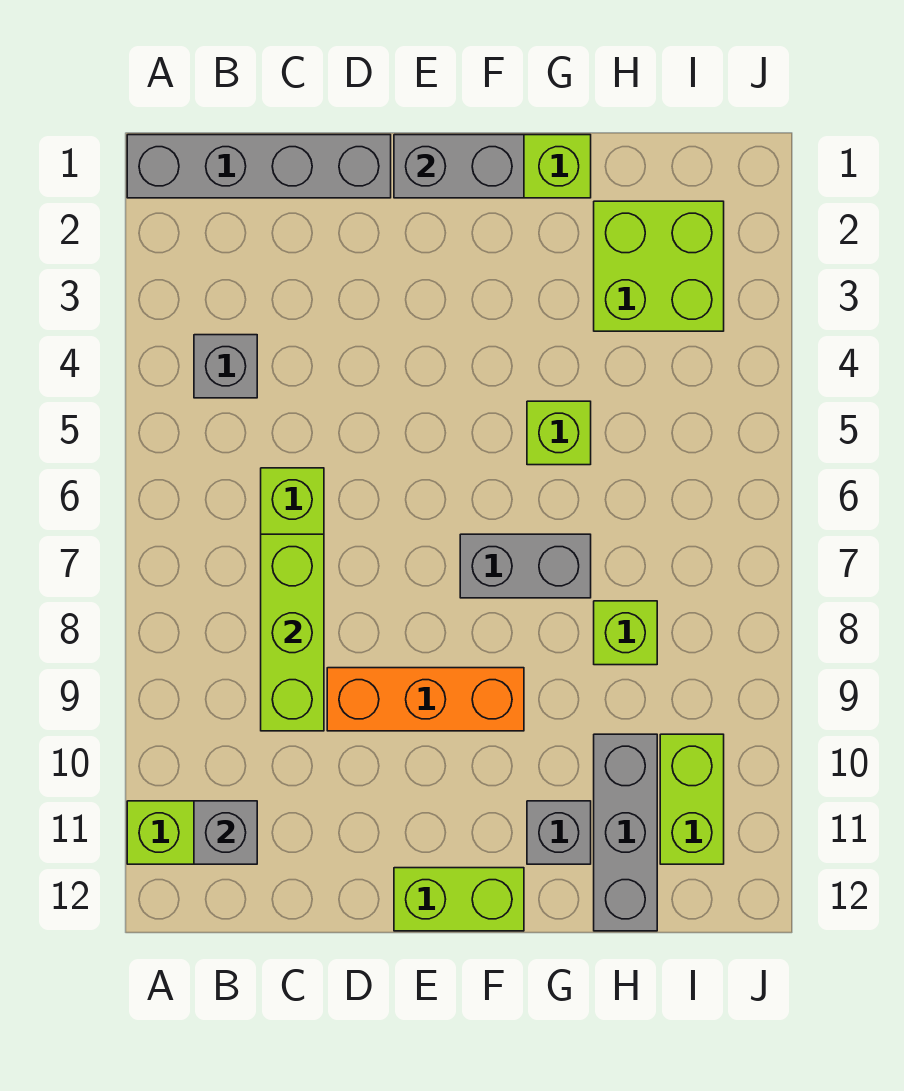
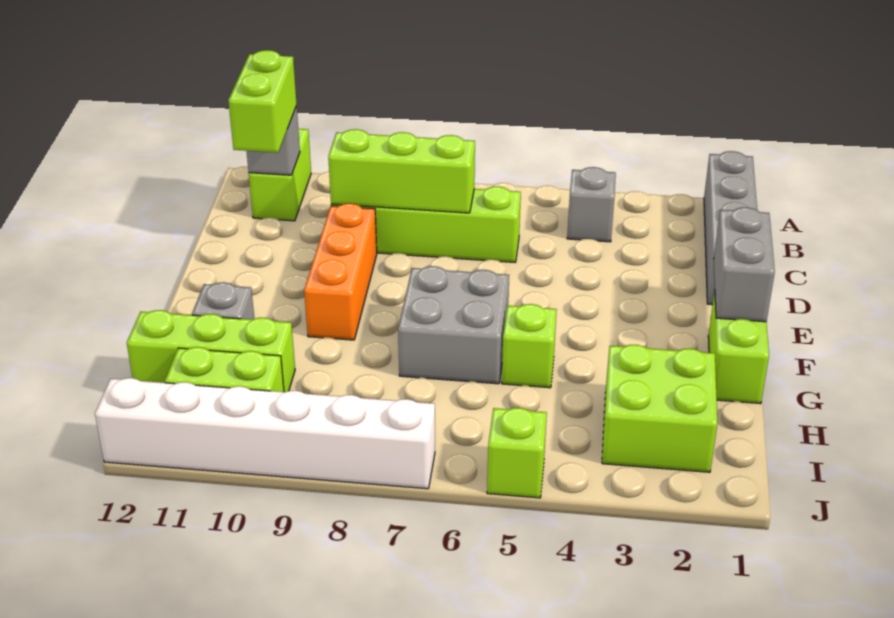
lime 1x2 brick [394,868,524,931] -> lime 1x2 brick moved to [228,50,297,153]
grey 1x2 brick [460,534,591,598] -> grey 2x2 brick [398,266,509,384]
lime 1x1 brick [594,601,657,665] -> lime 1x1 brick moved to [487,408,547,498]
grey 1x3 brick [594,734,657,931] -> lime 1x3 brick [127,310,295,392]
none -> white 1x6 brick [95,378,435,489]

